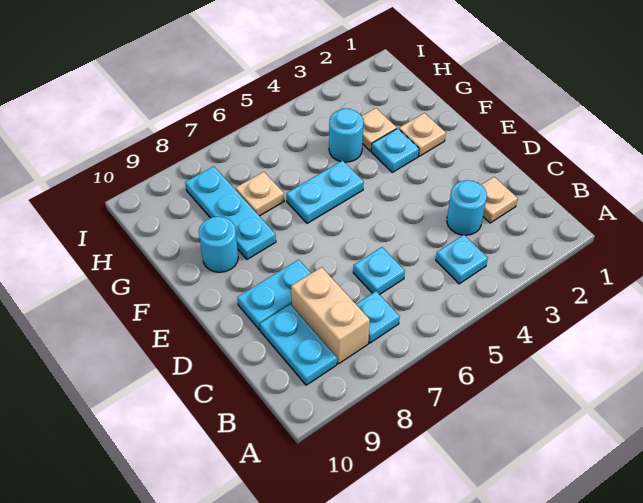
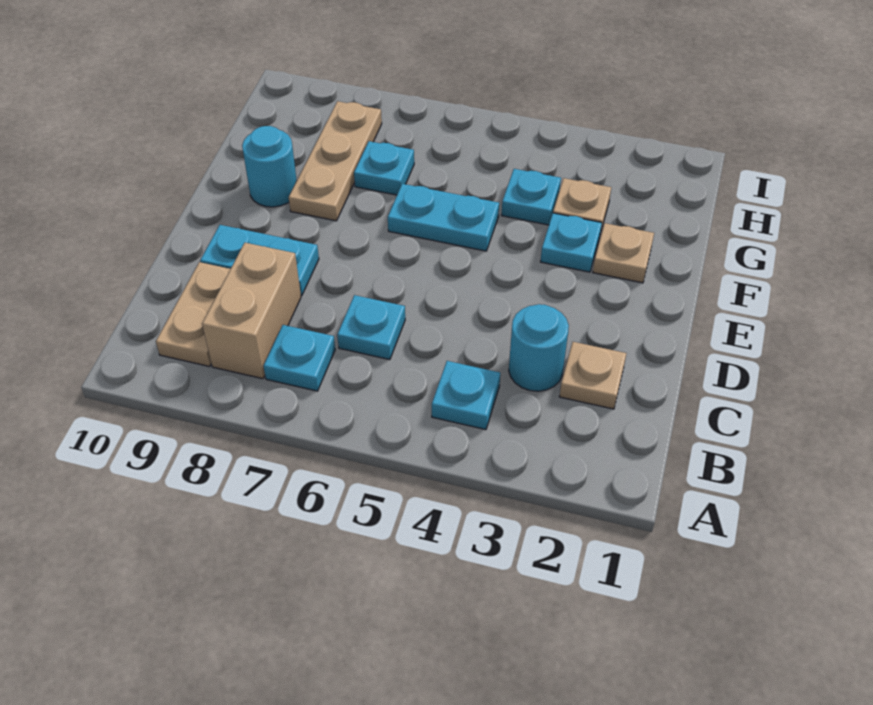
cyan 1x2 plate [260,304,337,385] -> tan 1x2 plate [156,262,230,366]
cyan 1x3 plate [185,166,276,259] -> tan 1x3 plate [289,101,382,221]
cyan 1x1 round brick [329,108,363,162] -> cyan 1x1 plate [502,169,561,225]
tan 1x1 plate [236,172,284,216] -> cyan 1x1 plate [354,141,414,195]

